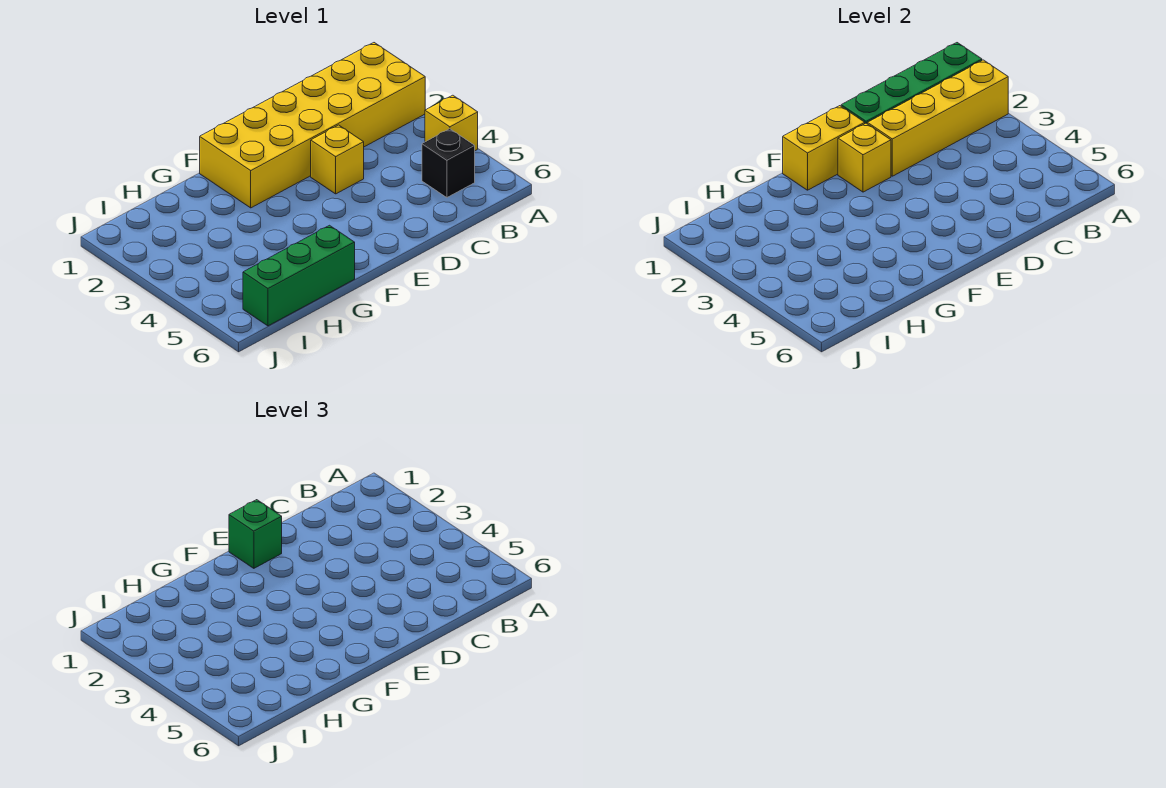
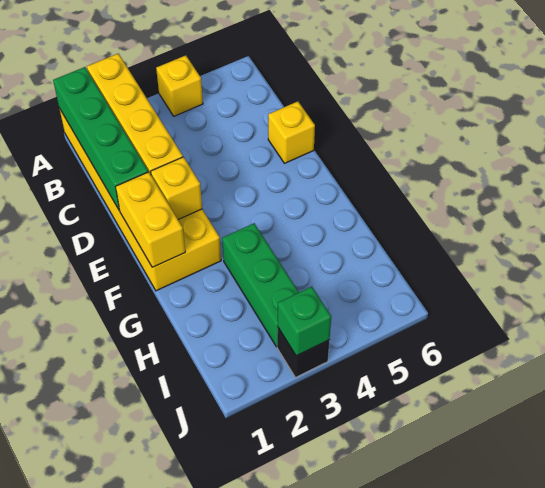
black 1x1 brick [422,129,475,198] -> black 1x1 brick moved to [277,328,329,378]
yellow 1x1 brick [311,125,364,194] -> yellow 1x1 brick moved to [268,101,315,163]
green 1x1 brick [229,500,282,568] -> green 1x1 brick moved to [278,287,331,356]
green 1x3 brick [243,225,355,326] -> green 1x3 brick moved to [222,223,299,347]

